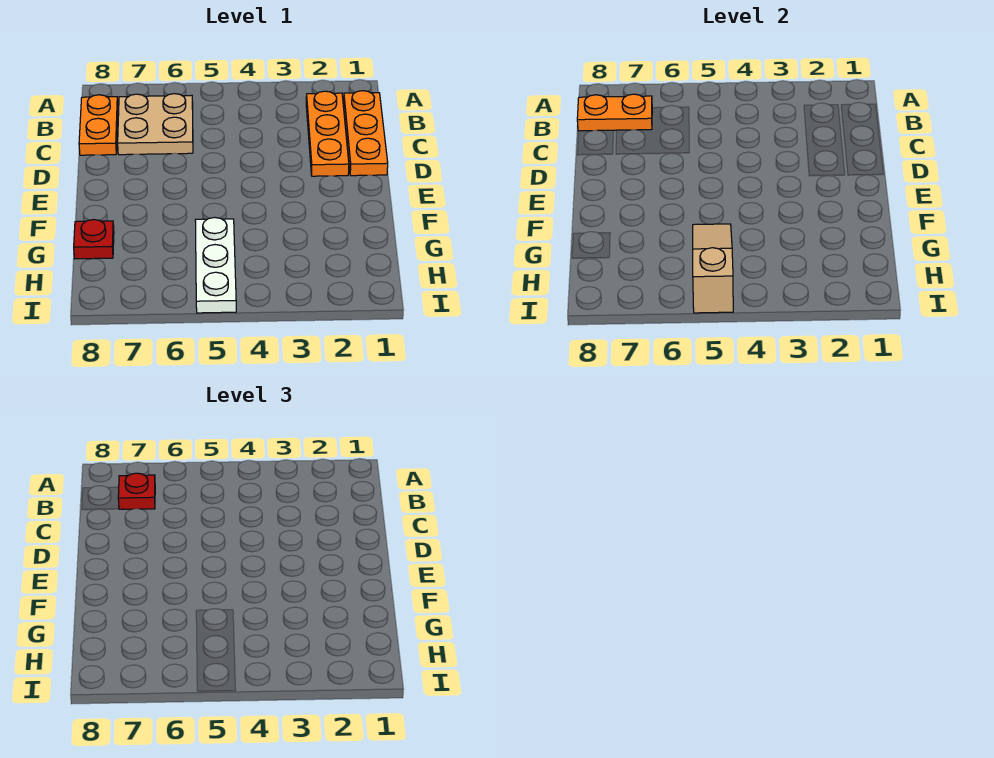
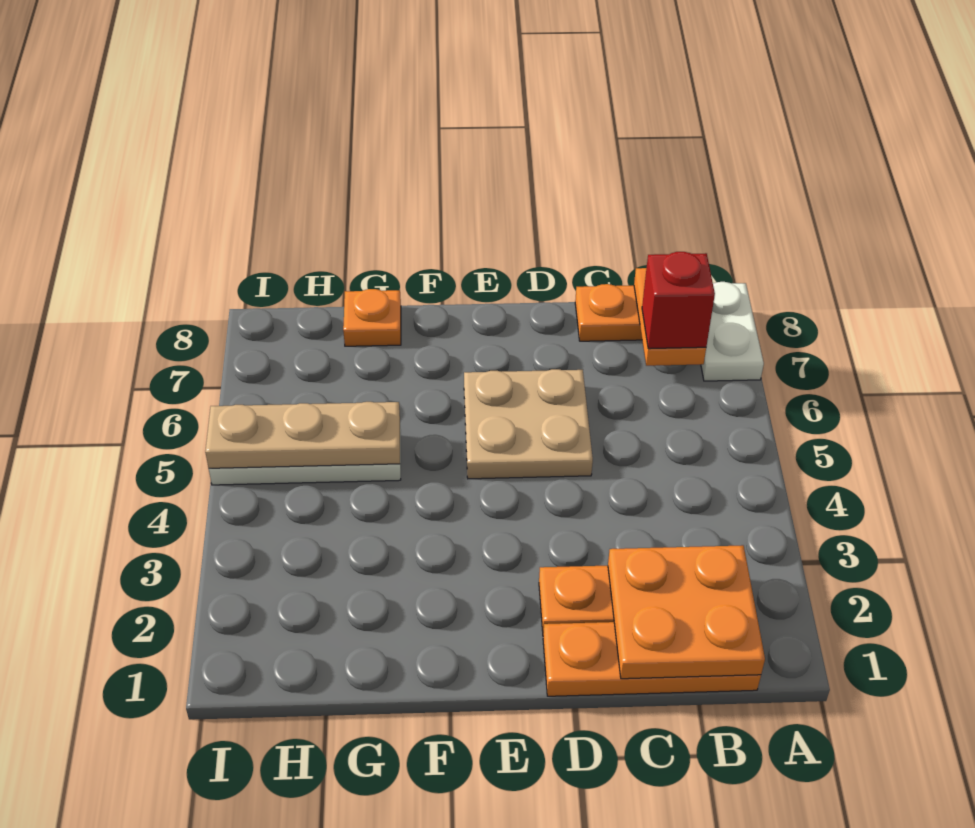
none -> white 1x2 plate [701,282,764,381]
none -> orange 2x2 plate [608,545,765,679]
tan 2x2 plate [118,94,193,155] -> tan 2x2 plate moved to [464,369,593,479]
red 1x1 plate [118,473,155,509] -> red 1x1 brick [642,252,715,349]
tan 1x3 slope [693,224,733,313] -> tan 1x3 plate [205,402,400,468]
red 1x1 plate [74,220,114,259] -> orange 1x1 plate [343,289,401,346]

